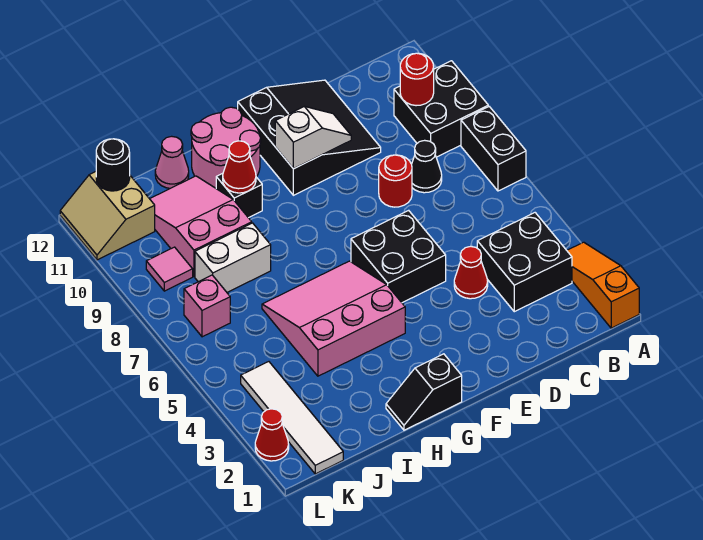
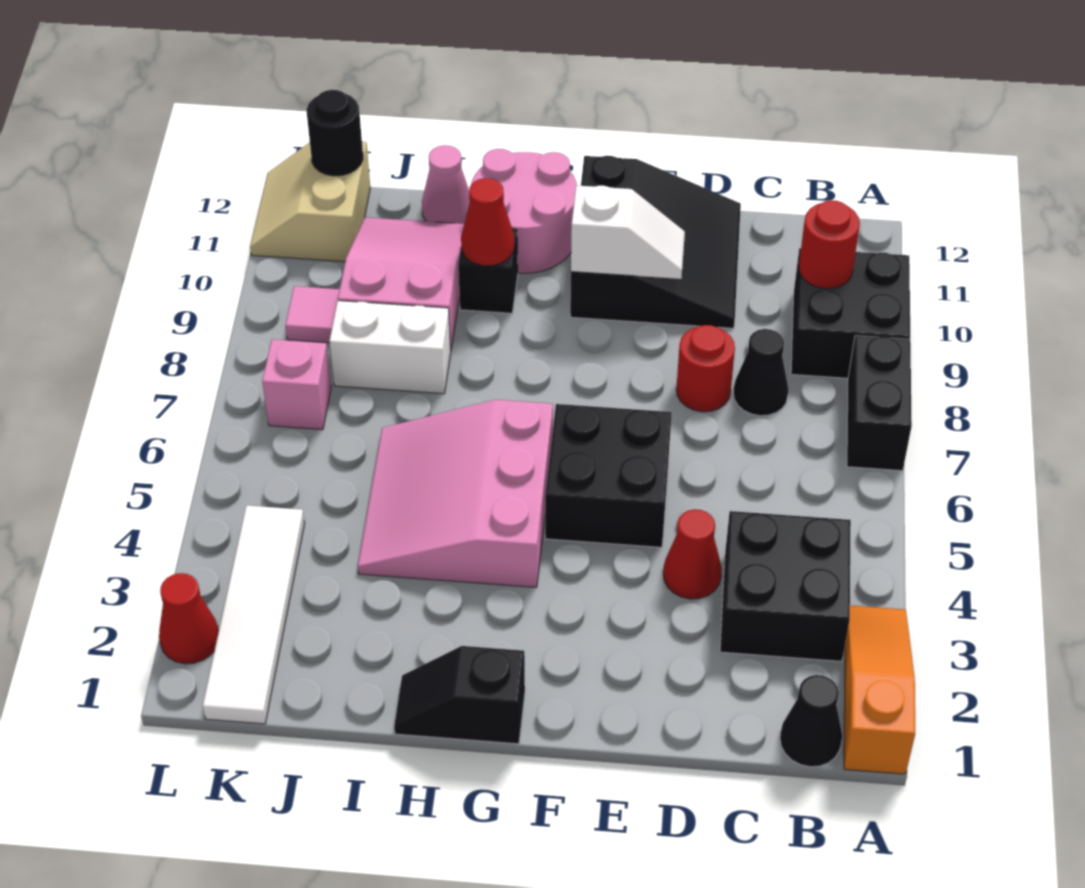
none -> black 1x1 cone [780,675,842,767]
pink 3x3 slope [262,261,405,376] -> pink 3x3 slope turned to [358,400,553,587]

